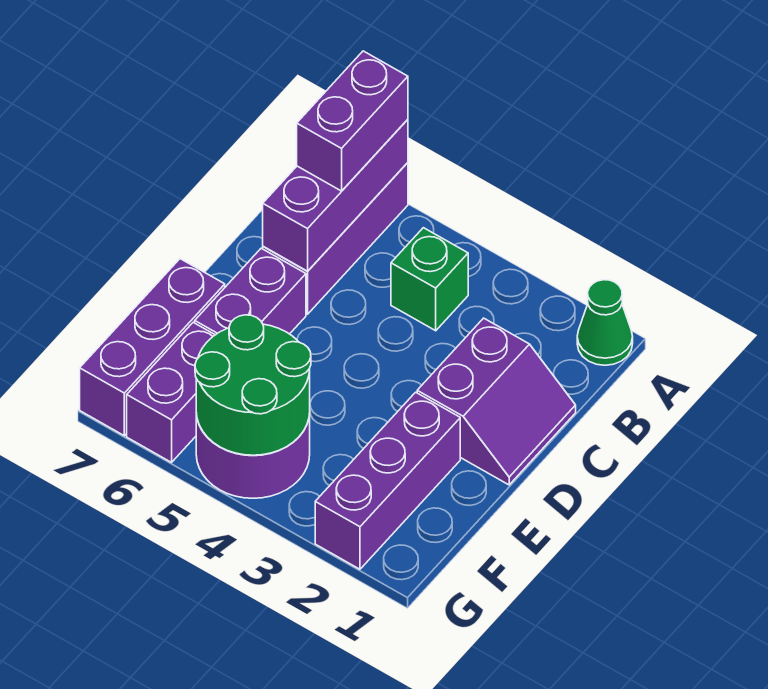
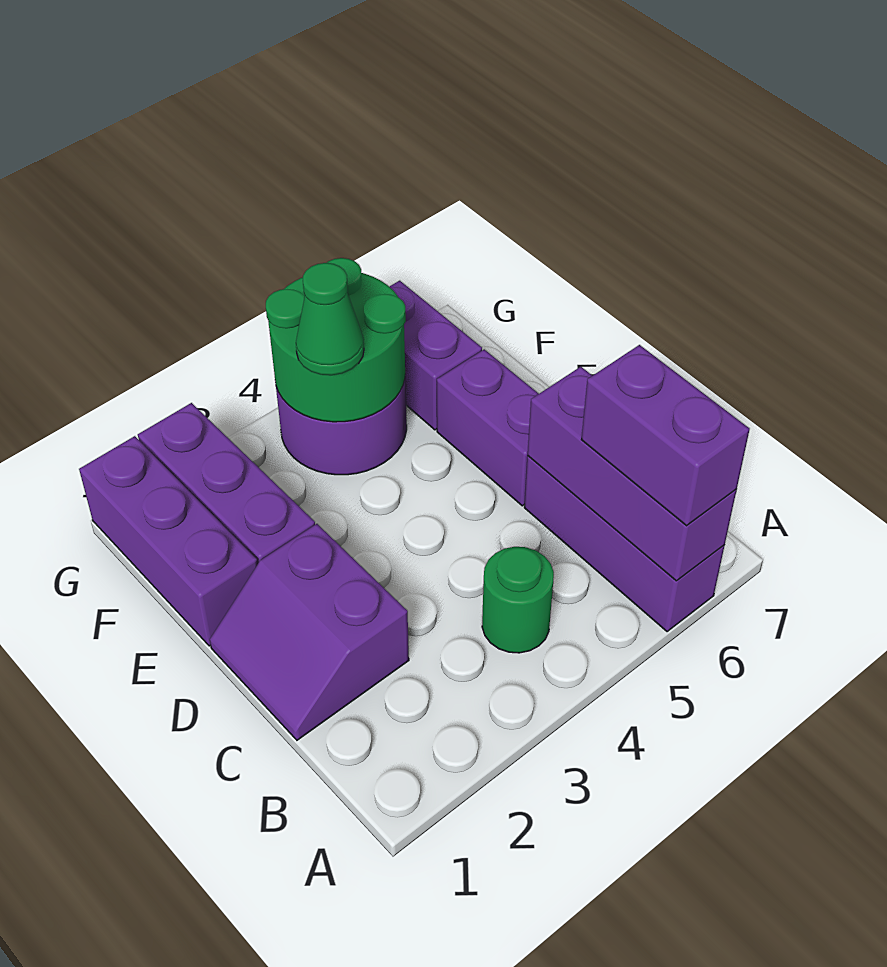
green 1x1 cone [577,280,633,365] -> green 1x1 cone moved to [296,263,364,375]
green 1x1 brick [391,228,468,331] -> green 1x1 round brick [482,547,554,653]
purple 1x3 brick [80,259,225,436] -> purple 1x3 brick moved to [79,436,258,646]

